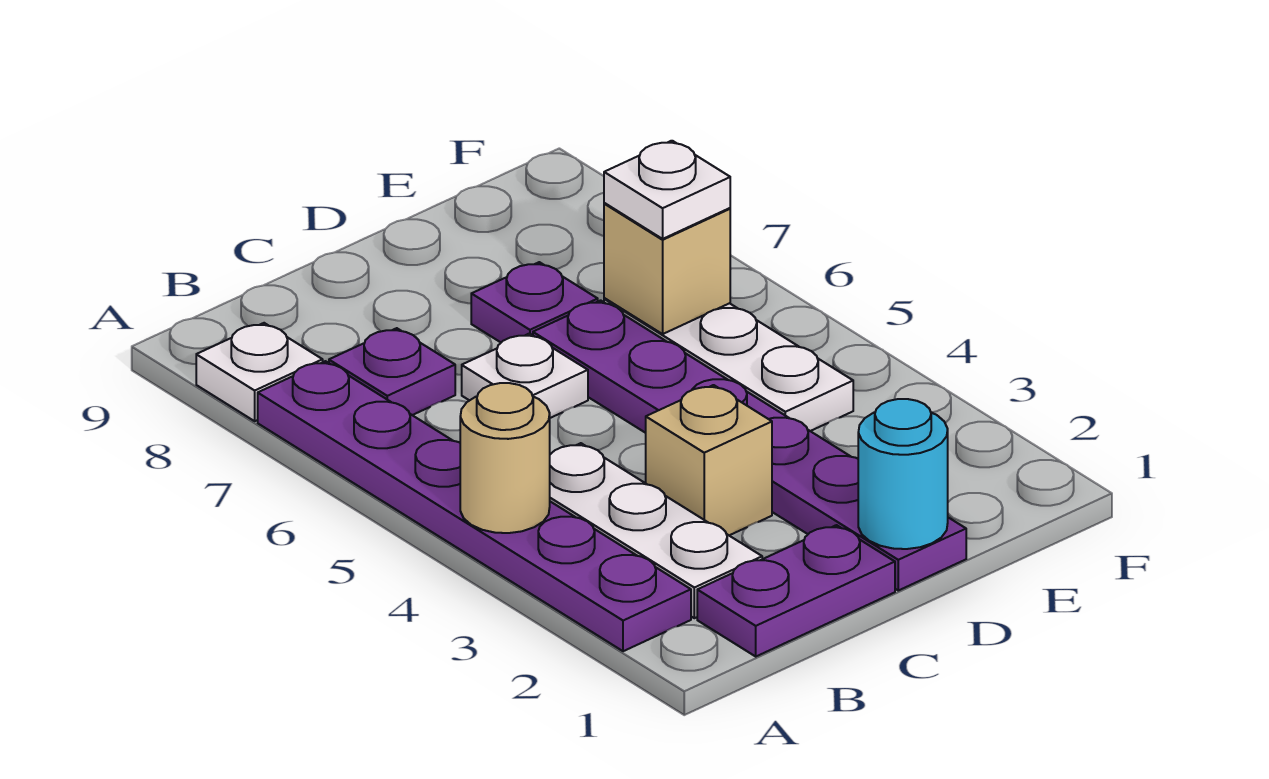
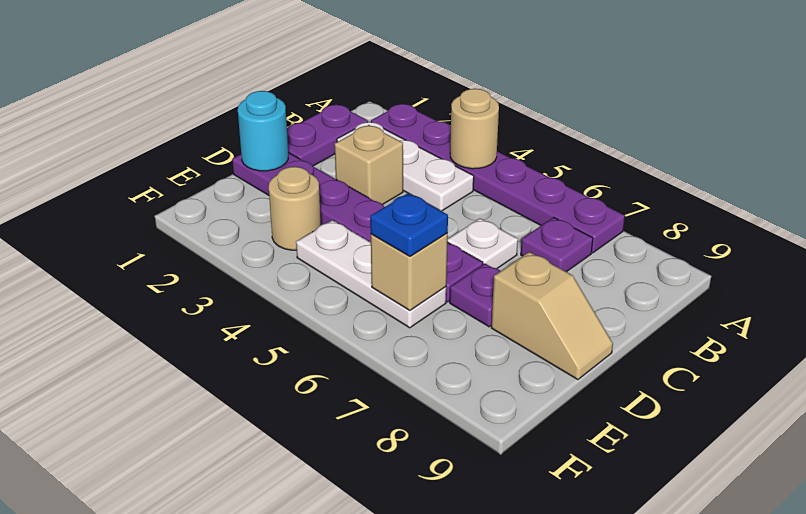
white 1x1 plate [196,323,323,421] -> none
none -> tan 1x2 slope [491,252,613,380]
none -> tan 1x1 round brick [269,167,321,250]
white 1x1 plate [604,141,730,239] -> blue 1x1 plate [370,193,448,256]

